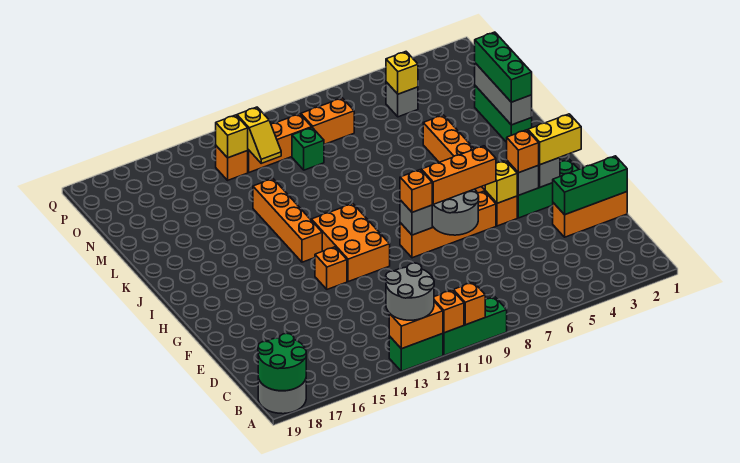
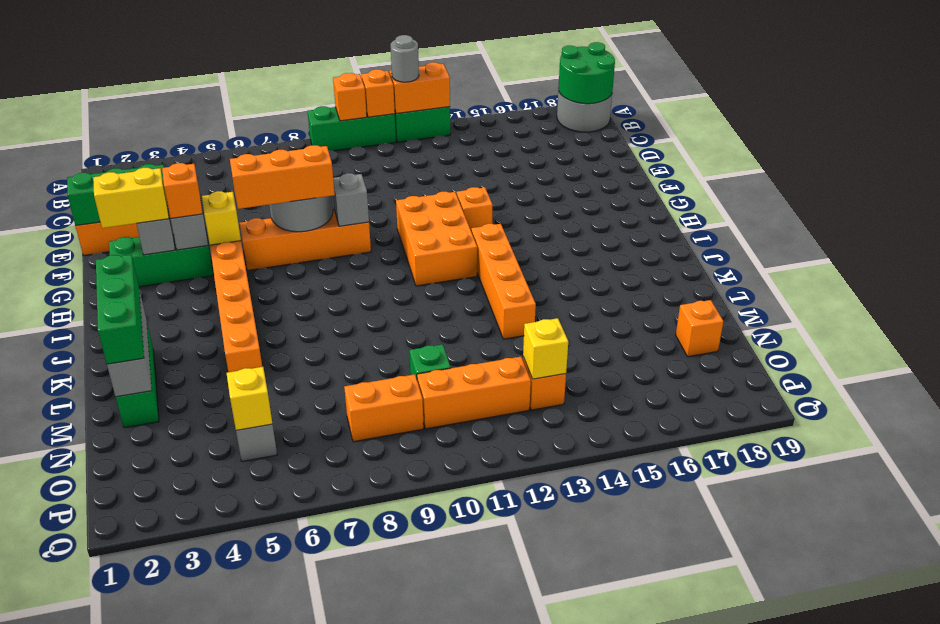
grey 2x2 round brick [386,263,434,320] -> grey 1x1 round brick [390,35,419,82]
orange 1x1 brick [400,170,432,212] -> orange 1x1 brick moved to [676,300,723,357]
yellow 1x2 slope [237,107,281,163] -> none

